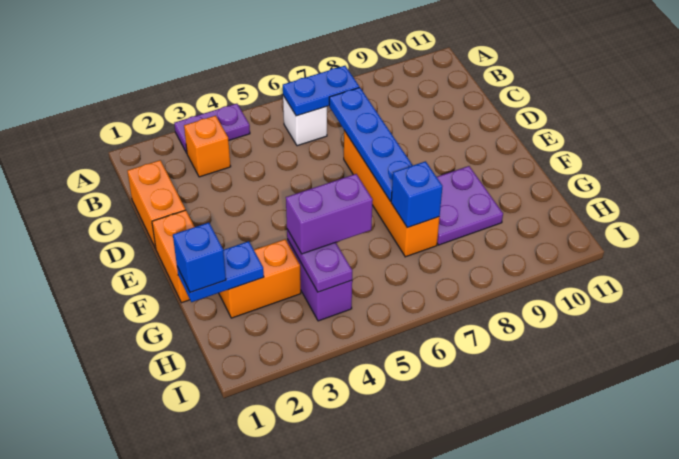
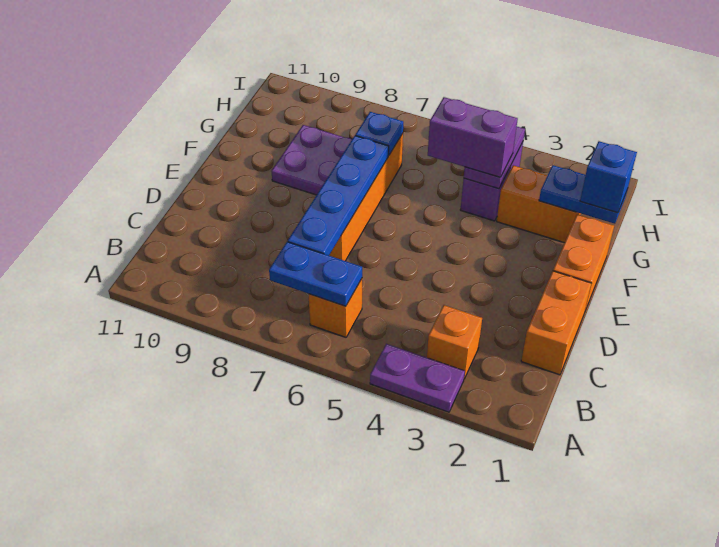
white 1x1 brick [283,96,327,146] -> orange 1x1 brick [308,279,362,337]
blue 1x1 brick [391,161,443,228] -> blue 1x1 plate [355,112,403,155]

